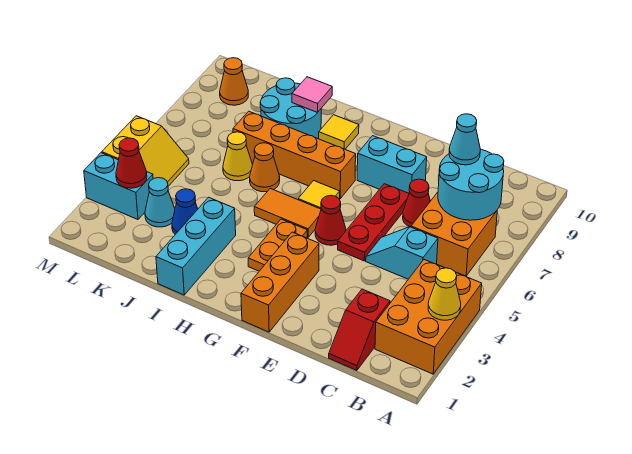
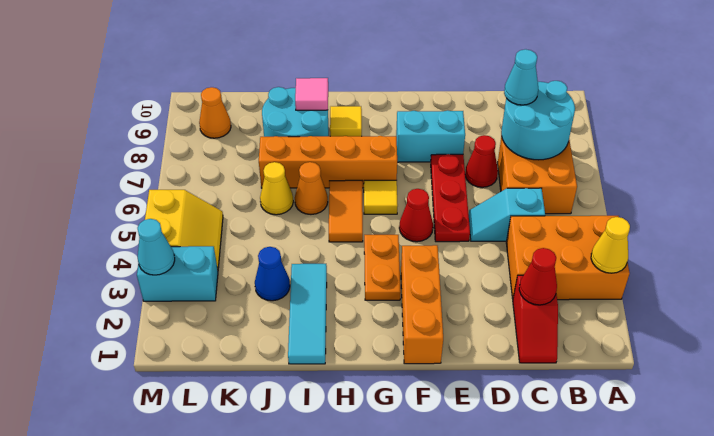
orange 2x3 brick [375,260,482,374] -> orange 2x3 brick turned to [506,216,630,300]
orange 1x2 tile [254,189,321,237] -> orange 1x2 tile turned to [329,180,363,242]
cyan 1x3 brick [156,197,236,295] -> cyan 1x3 tile [288,264,327,364]
cyan 1x1 cone [145,178,175,227] -> cyan 1x1 cone moved to [138,219,175,275]
red 1x1 cone [116,138,147,188] -> red 1x1 cone moved to [519,248,557,305]

